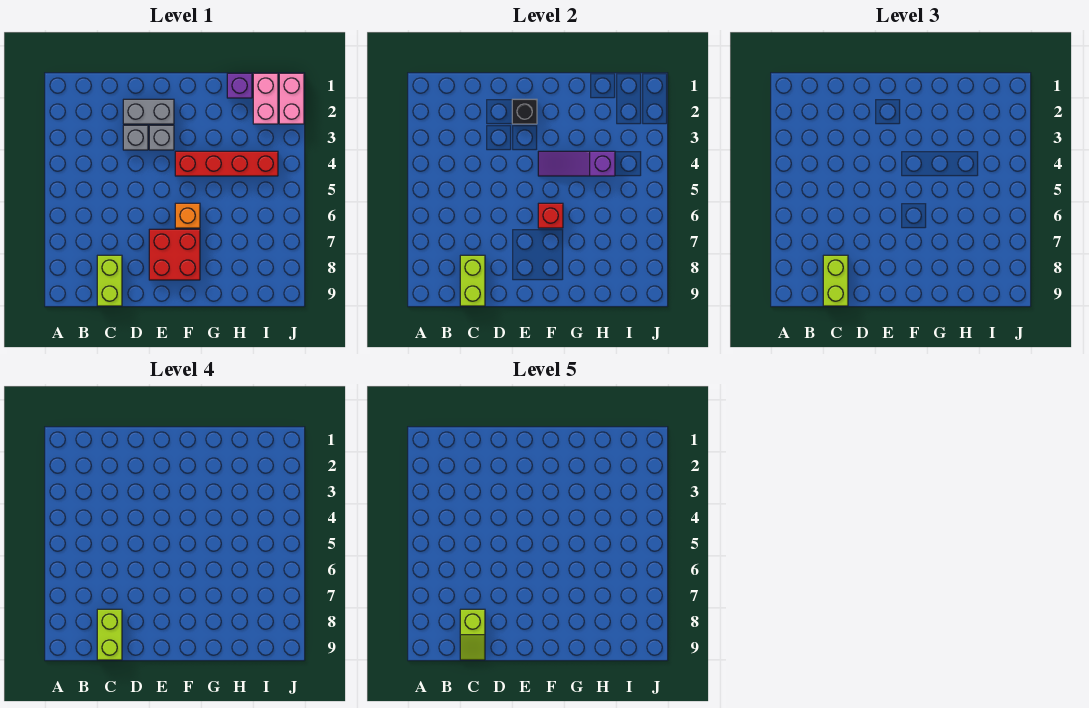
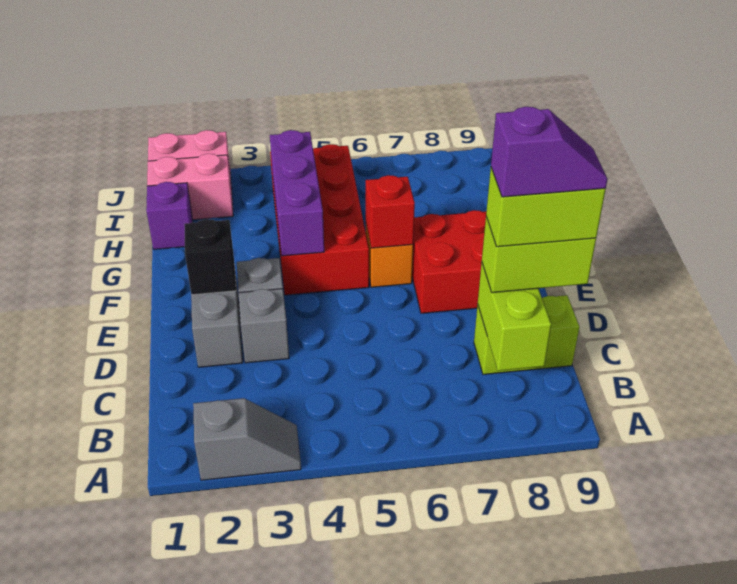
none -> grey 1x2 slope [193,398,301,480]
lime 1x2 brick [460,255,485,306] -> lime 1x2 brick turned to [478,263,551,371]
lime 1x2 slope [460,609,485,660] -> purple 1x2 slope [491,107,608,197]
red 1x4 brick [175,151,278,176] -> red 2x4 brick [270,144,369,295]
purple 1x3 slope [538,151,615,176] -> purple 1x3 brick [270,130,324,256]

